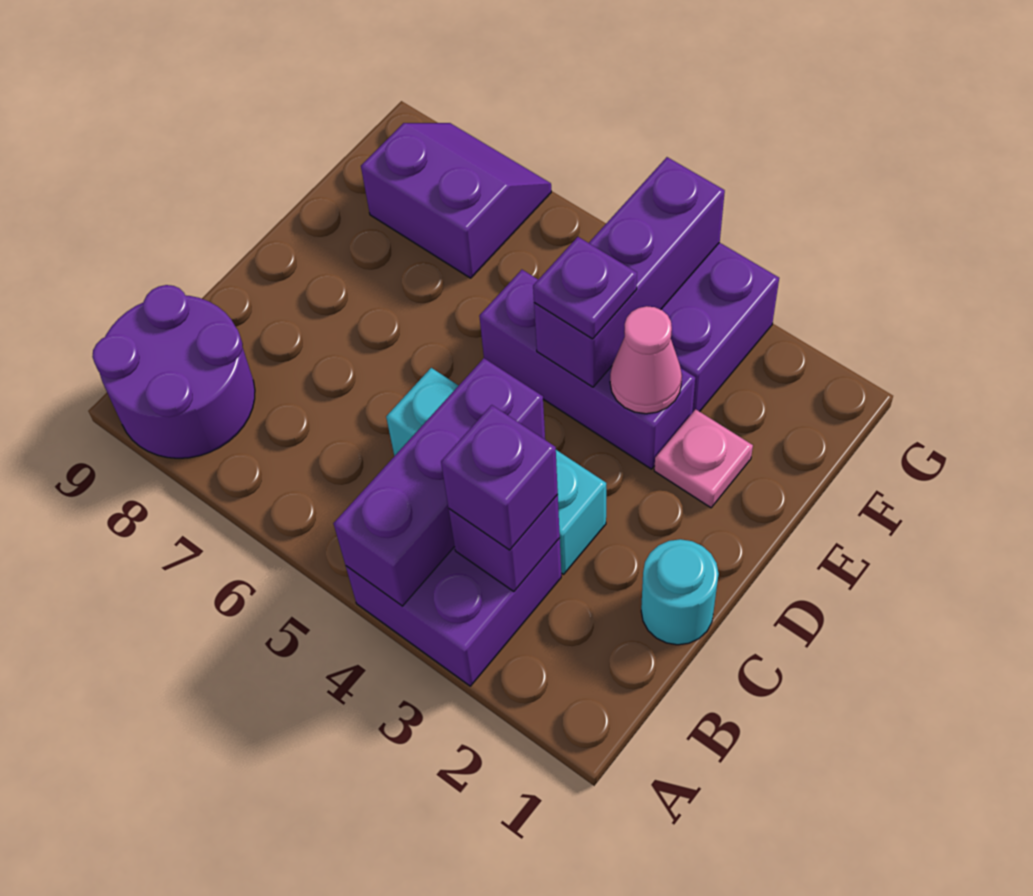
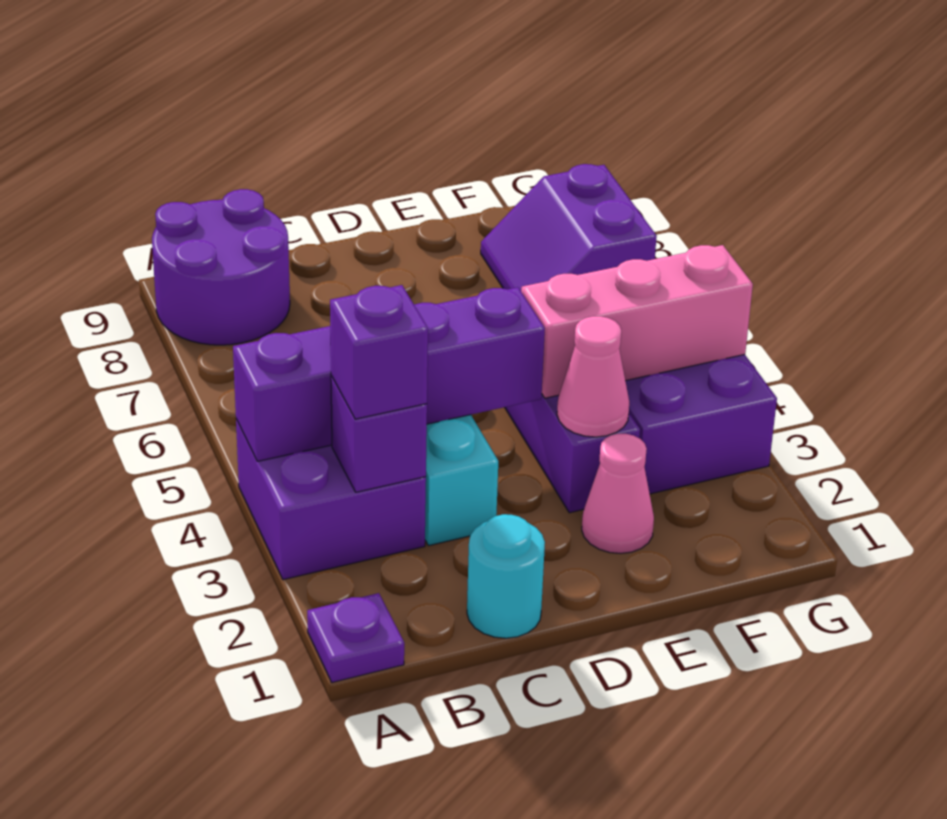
purple 1x3 brick [333,358,545,606] -> purple 1x4 brick [233,287,545,461]
pink 1x1 plate [654,409,753,508] -> pink 1x1 cone [582,434,654,553]
purple 1x3 brick [534,157,725,387] -> pink 1x3 brick [521,245,753,398]
purple 1x1 plate [533,237,637,339] -> purple 1x1 plate moved to [307,593,404,683]
purple 2x2 slope [361,123,551,278] -> purple 2x2 slope turned to [481,164,657,291]

